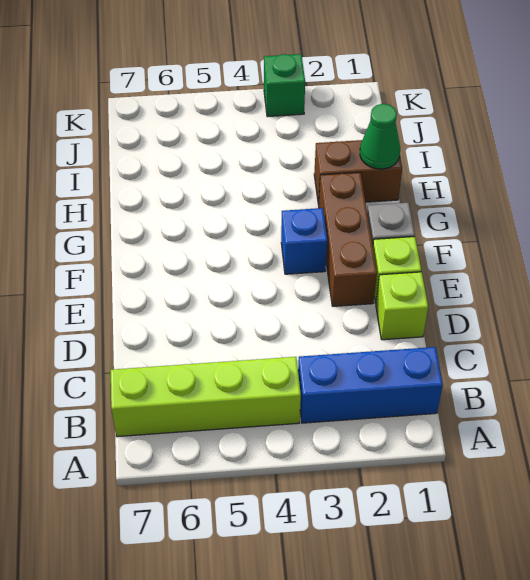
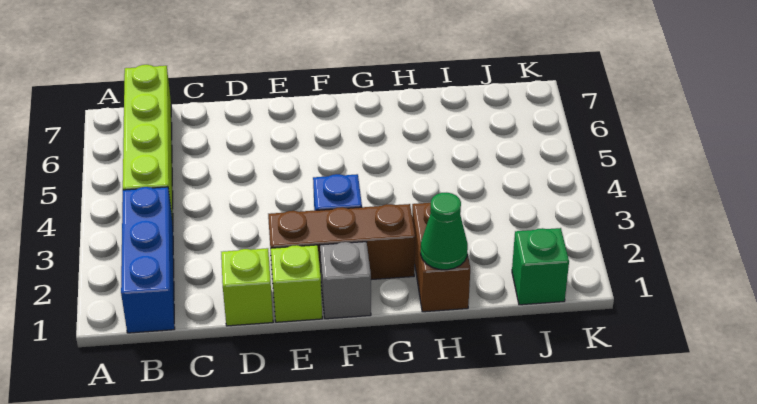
green 1x1 brick [264,54,305,117] -> green 1x1 brick moved to [512,228,569,305]

